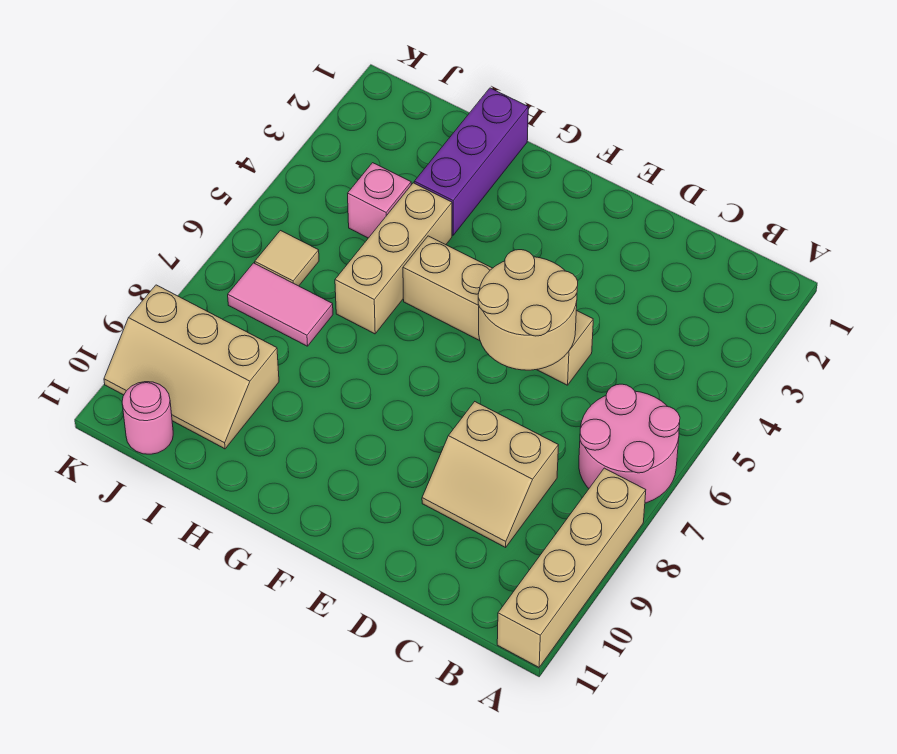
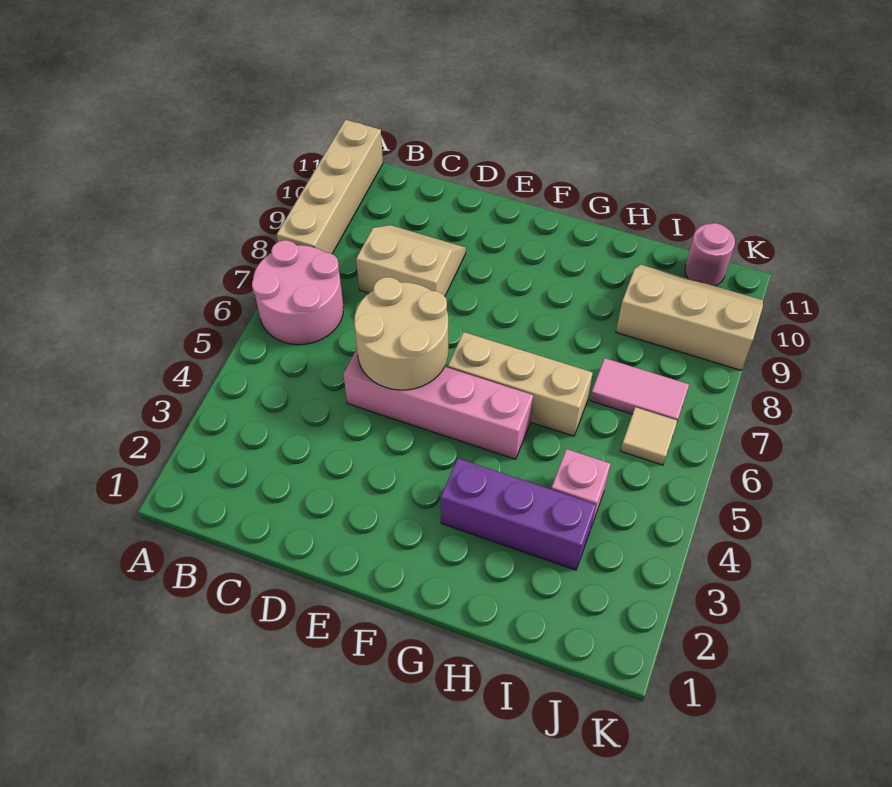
tan 1x4 brick [403,236,593,385] -> pink 1x4 brick [343,349,533,459]
purple 1x3 brick [414,88,528,235] -> purple 1x3 brick turned to [441,458,596,570]
tan 1x3 brick [335,183,452,334] -> tan 1x3 brick turned to [448,332,593,436]

